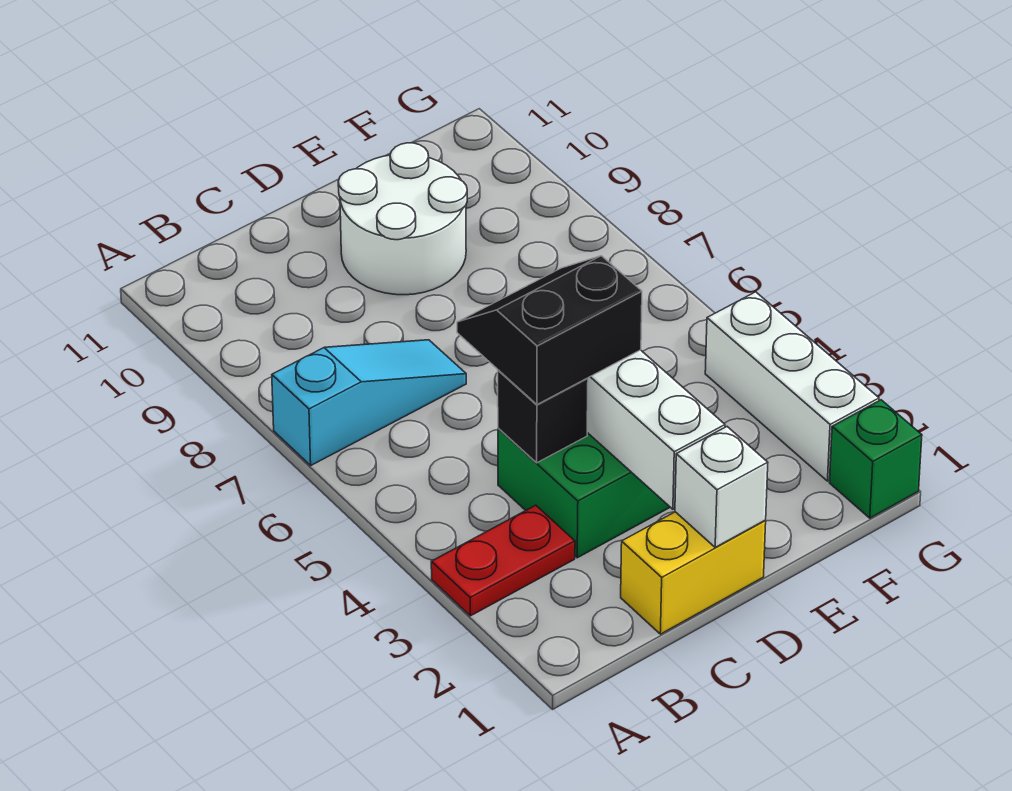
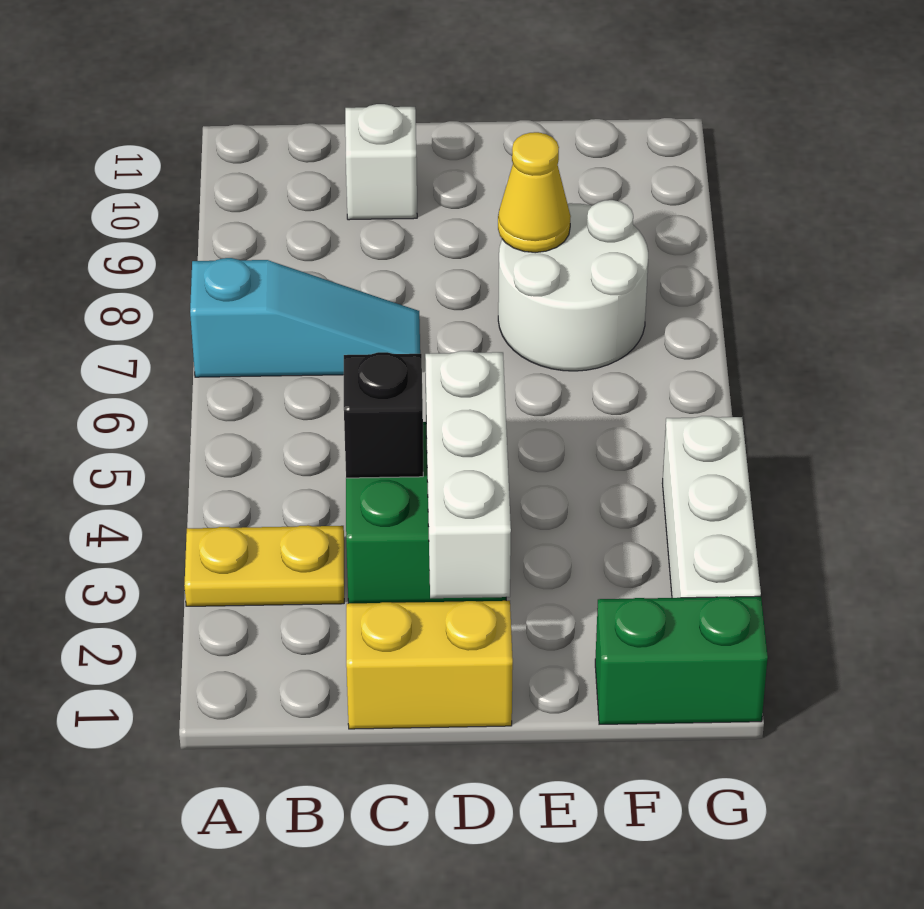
red 1x2 plate [431,505,575,616] -> yellow 1x2 plate [184,525,344,606]
black 2x2 slope [457,256,642,405] -> none
white 1x1 brick [675,427,768,547] -> white 1x1 brick moved to [345,104,417,220]
white 2x2 round brick [338,143,467,295] -> white 2x2 round brick moved to [498,200,648,371]
none -> yellow 1x1 cone [498,132,571,253]
green 1x1 brick [830,400,922,518] -> green 1x2 brick [595,596,768,724]

